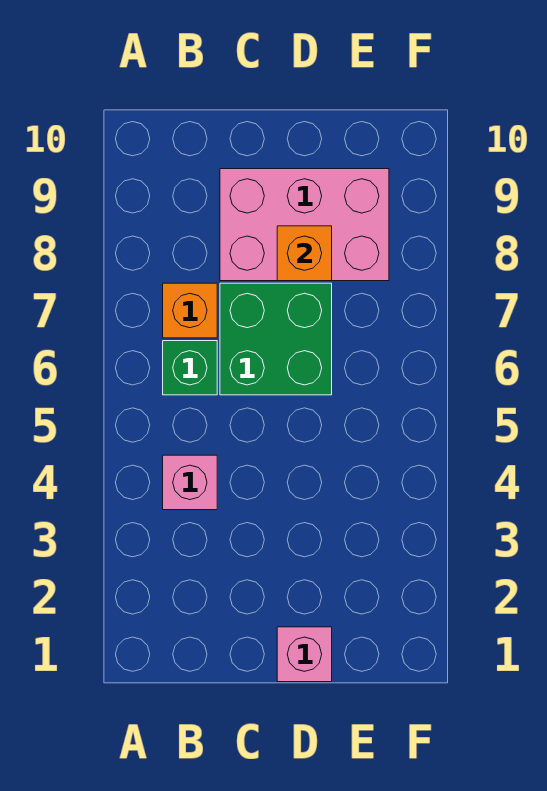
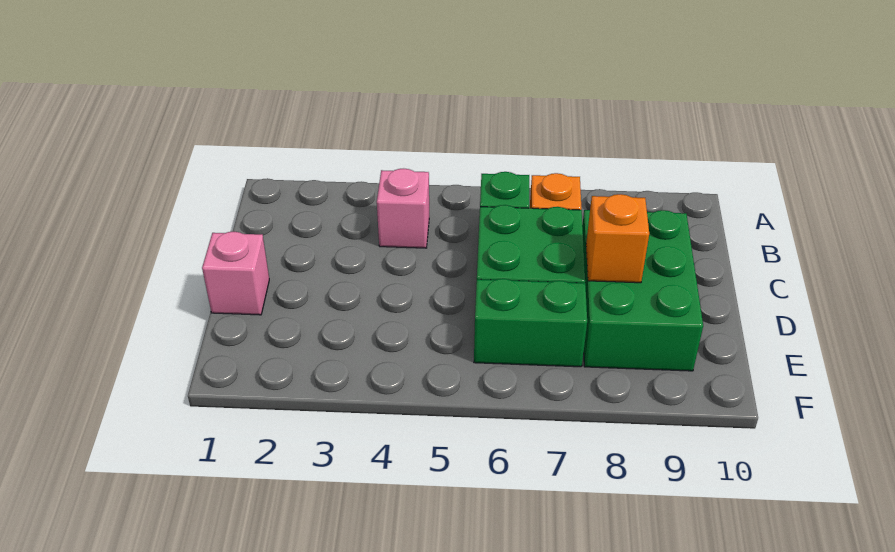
pink 2x3 brick [220,169,389,281] -> green 2x3 brick [582,210,703,371]
none -> green 1x2 brick [474,279,587,367]

